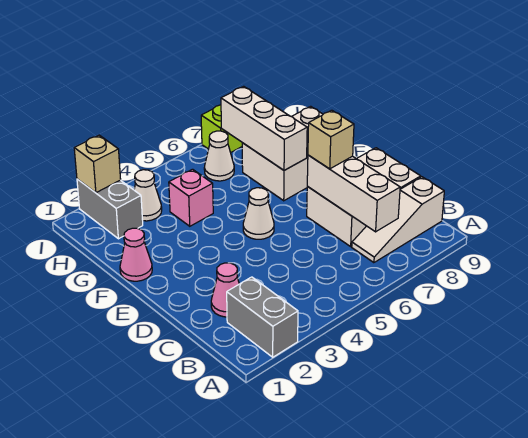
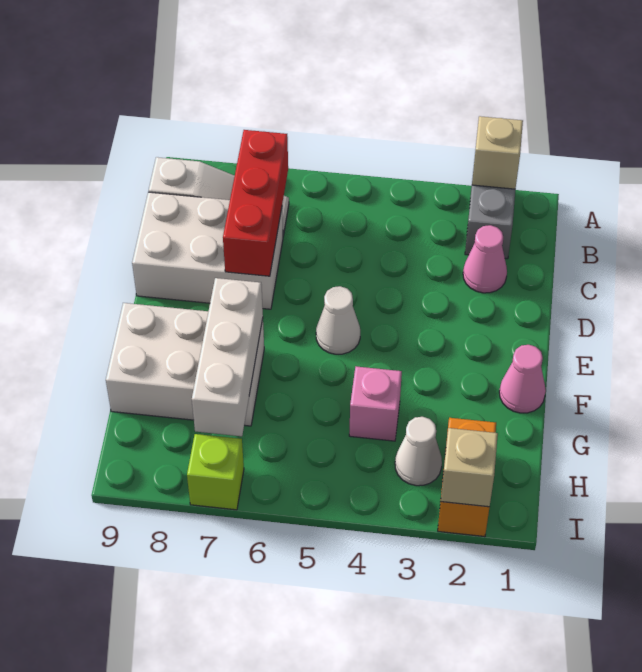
white 1x3 brick [307,155,400,232] -> red 1x3 brick [223,130,288,276]
tan 1x1 brick [308,110,354,169] -> tan 1x1 brick moved to [472,116,523,189]
grey 1x2 brick [77,179,143,239] -> orange 1x2 brick [438,418,496,537]
white 1x1 cone [204,131,234,181] -> none

